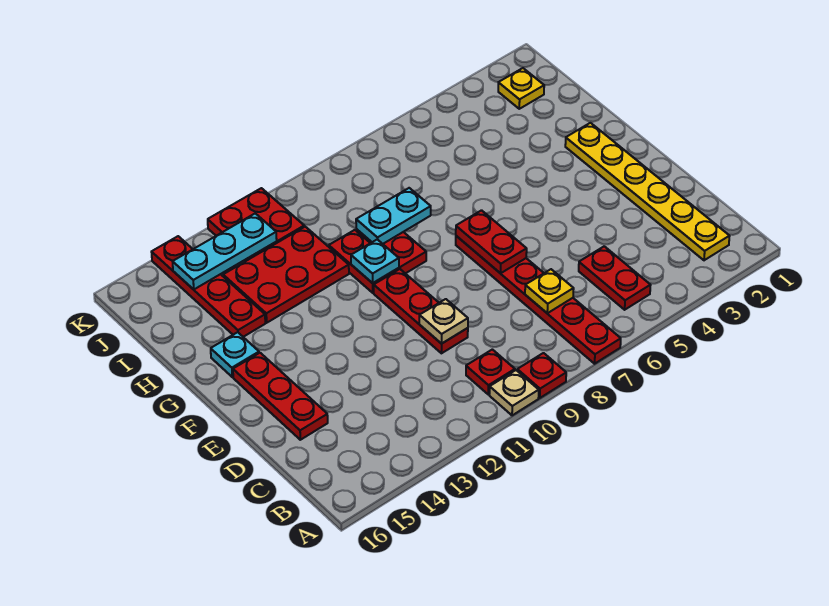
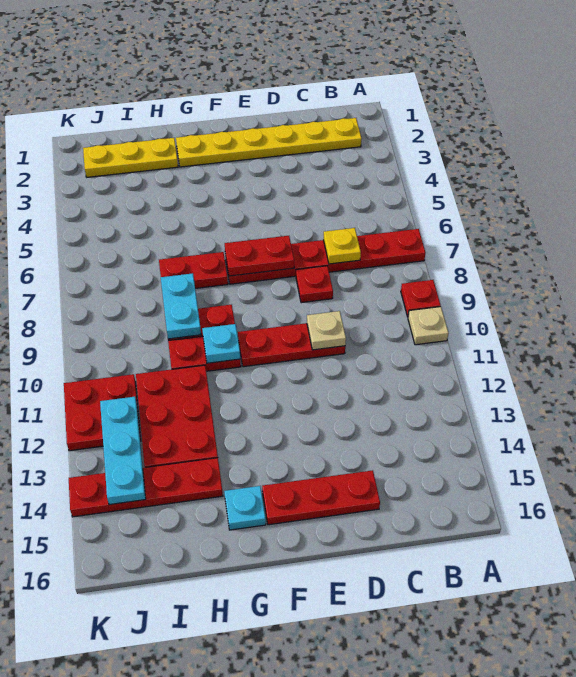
red 1x2 plate [579,246,651,310] -> red 1x2 plate moved to [159,252,228,288]
red 1x1 plate [466,349,515,394] -> red 1x1 plate moved to [296,266,333,303]
yellow 1x1 plate [498,68,544,109] -> yellow 1x3 plate [83,138,178,177]

